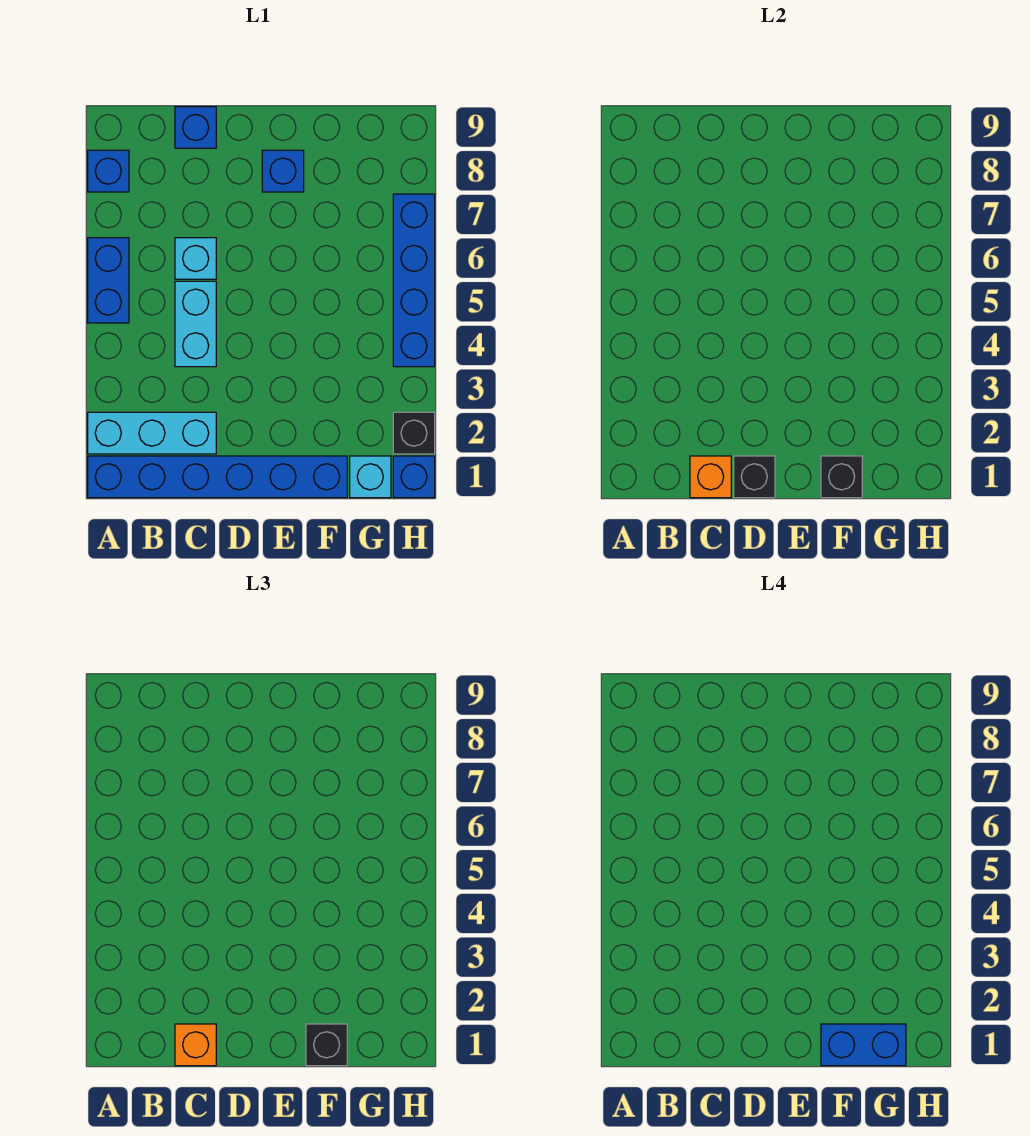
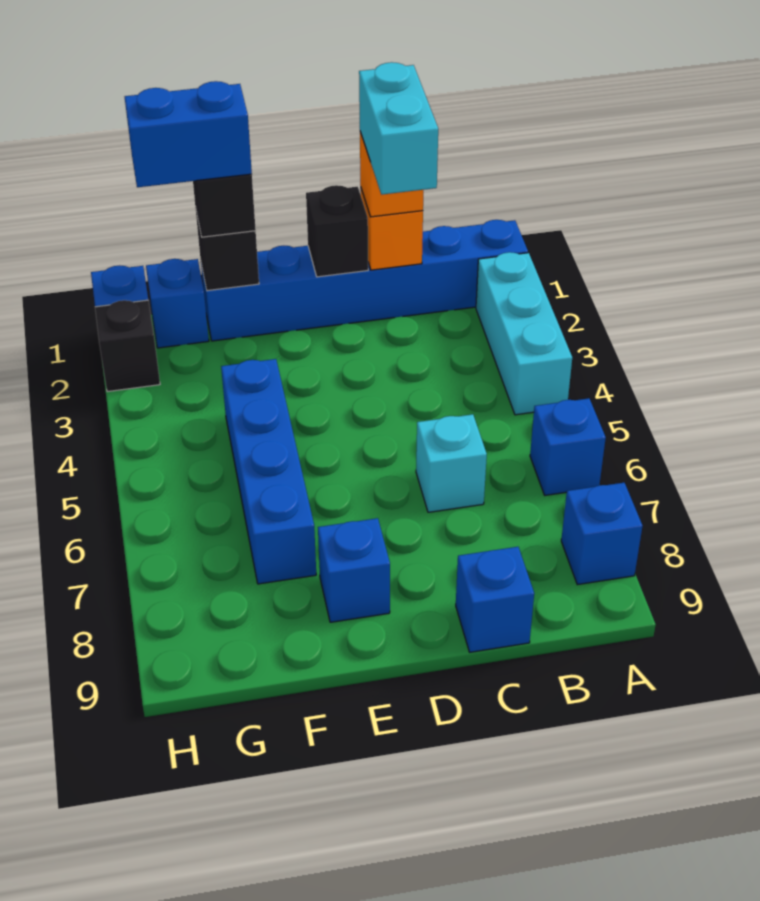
cyan 1x3 brick [88,412,216,454] -> cyan 1x3 brick turned to [476,252,572,415]
blue 1x2 brick [88,238,129,323] -> blue 1x1 brick [530,398,606,495]
cyan 1x2 brick [175,281,216,367] -> cyan 1x2 brick moved to [359,62,438,195]
cyan 1x1 brick [350,456,391,498] -> blue 1x1 brick [146,259,209,348]
blue 1x4 brick [393,194,435,367] -> blue 1x4 brick moved to [221,359,316,584]

